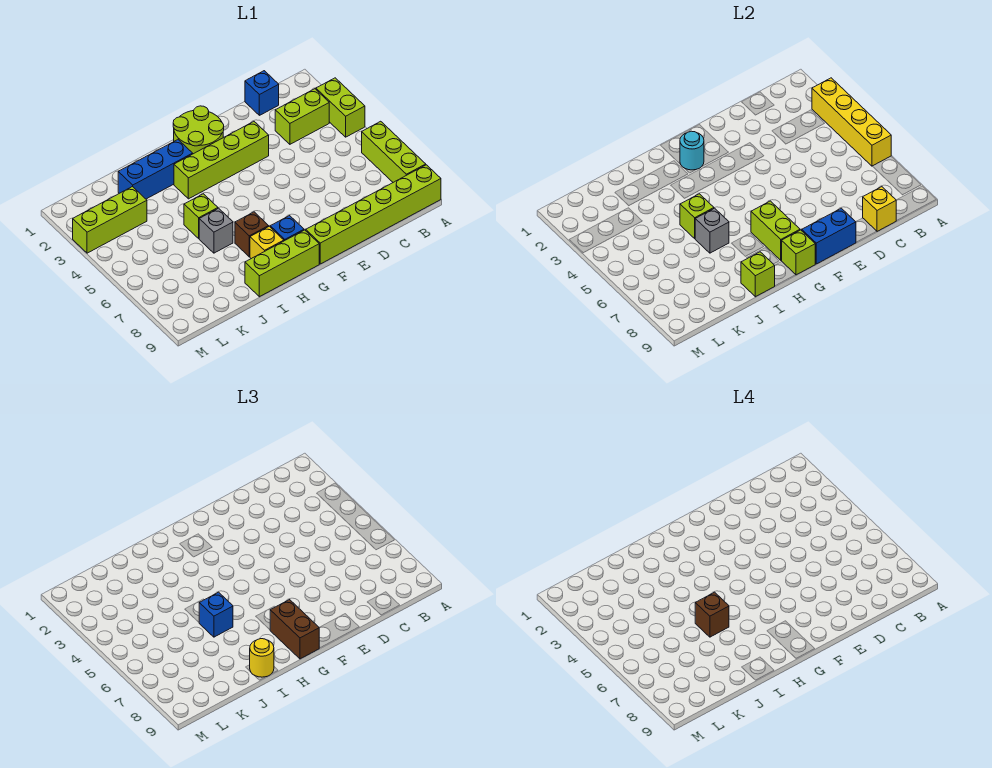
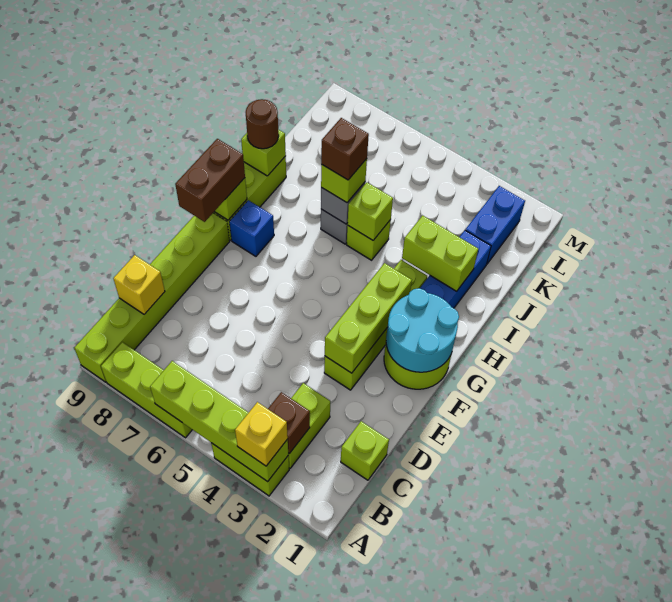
yellow 1x4 brick [812,78,891,166] -> lime 1x4 brick [150,361,288,482]
blue 1x1 brick [245,71,279,115] -> lime 1x1 brick [341,421,389,480]
blue 1x2 brick [802,208,856,264] -> blue 1x2 brick moved to [465,186,525,264]
cyan 1x1 round brick [680,131,704,170] -> cyan 2x2 round brick [386,288,459,372]
lime 1x2 brick [751,201,800,260] -> lime 1x2 brick moved to [402,215,478,291]
brown 1x2 brick [270,600,319,659] -> brown 1x2 brick turned to [175,139,245,222]
brown 1x1 brick [235,212,269,257] -> brown 1x1 brick moved to [268,392,310,454]
yellow 1x1 brick [250,226,284,259] -> yellow 1x1 brick moved to [235,402,288,466]
blue 1x1 brick [199,592,233,637] -> lime 1x1 brick [321,159,367,203]
yellow 1x1 round brick [250,639,274,677] -> brown 1x1 round brick [246,99,279,149]
lime 1x3 brick [73,186,147,253] -> lime 1x3 brick moved to [325,263,412,373]

